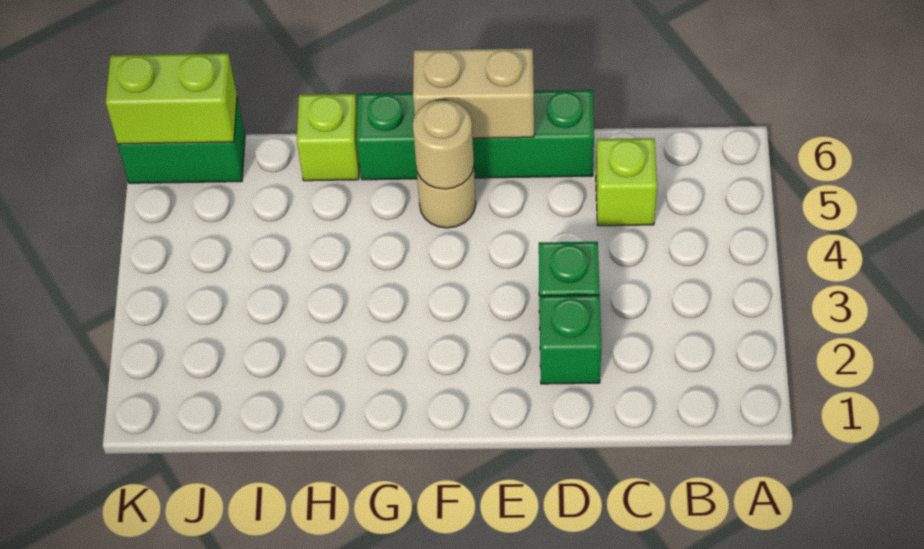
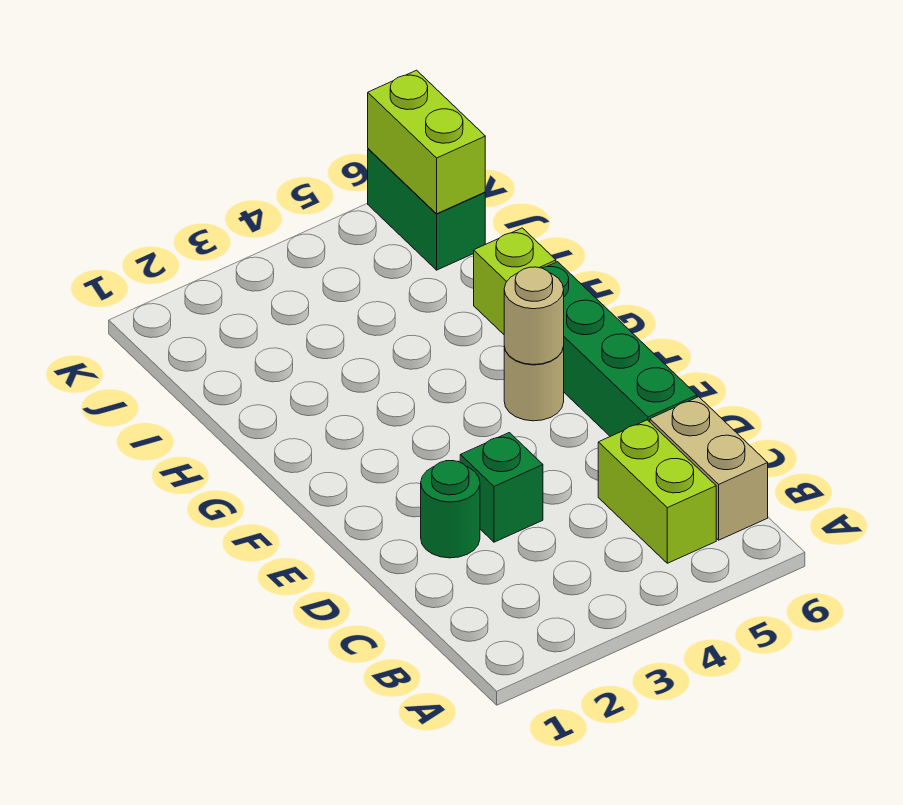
lime 1x1 brick [596,138,657,226] -> lime 1x2 brick [598,420,716,563]
green 1x1 brick [540,295,601,384] -> green 1x1 round brick [421,461,480,558]
tan 1x2 brick [413,48,534,138] -> tan 1x2 brick moved to [650,397,768,540]

